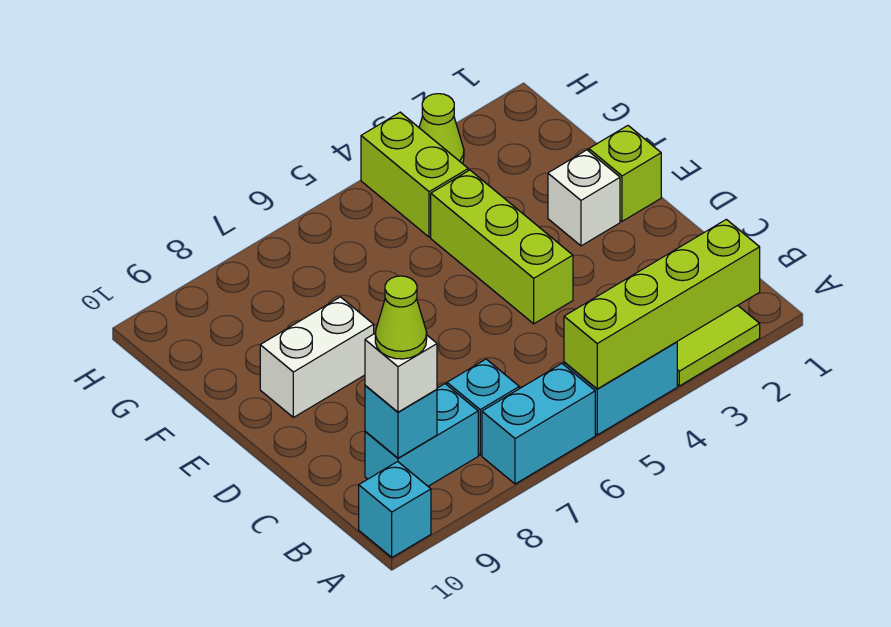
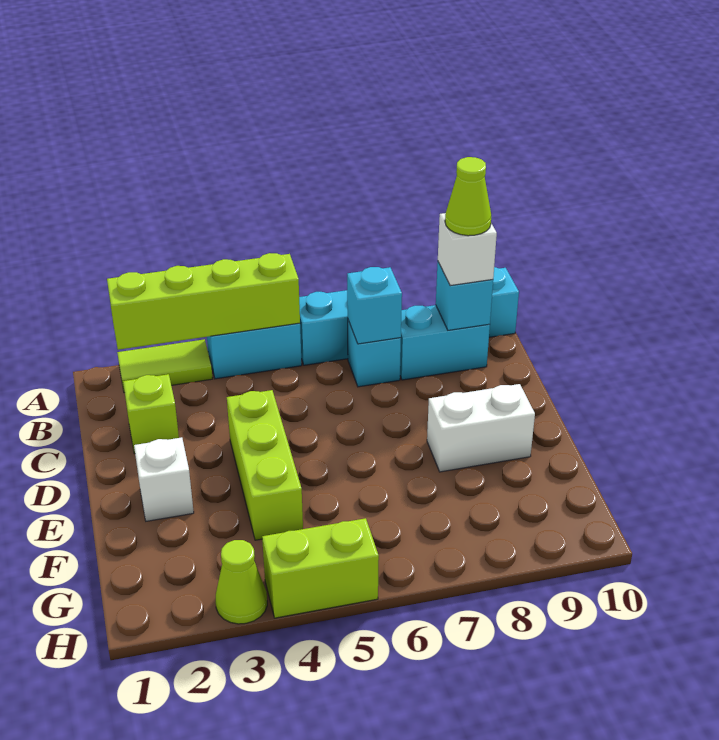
none -> cyan 1x1 brick [347,267,402,344]
lime 1x1 brick [589,126,661,221] -> lime 1x1 brick moved to [123,374,179,454]
lime 1x2 brick [361,112,468,237] -> lime 1x2 brick turned to [262,518,379,618]

